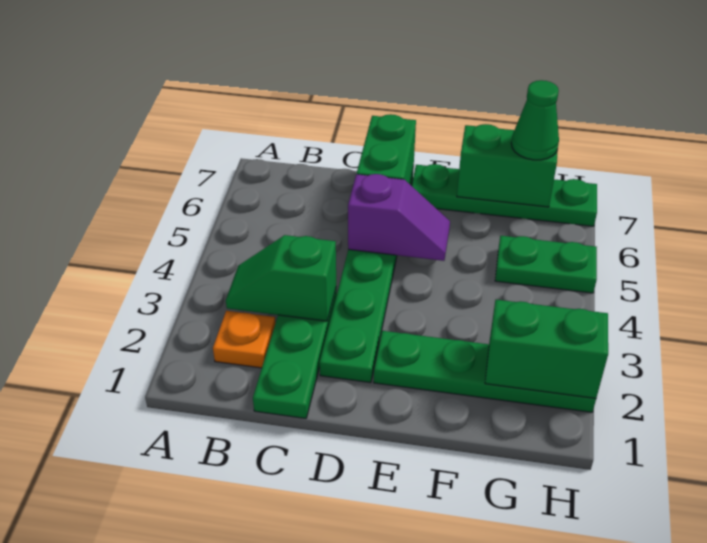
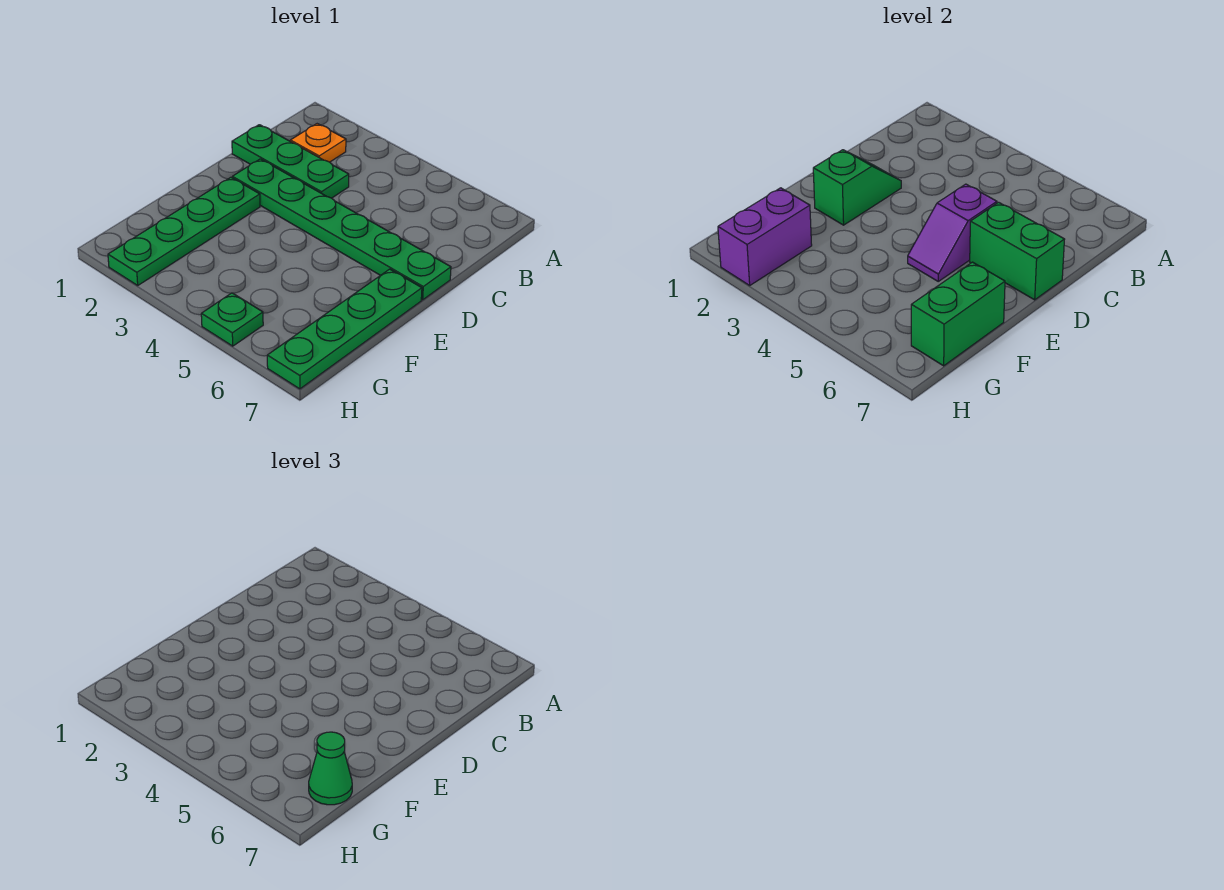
green 1x2 slope [226,235,336,321] -> green 1x2 slope moved to [813,150,901,225]
green 1x2 brick [485,300,608,398] -> purple 1x2 brick [718,188,812,285]
green 1x2 plate [495,236,597,293] -> green 1x1 plate [201,293,263,346]

